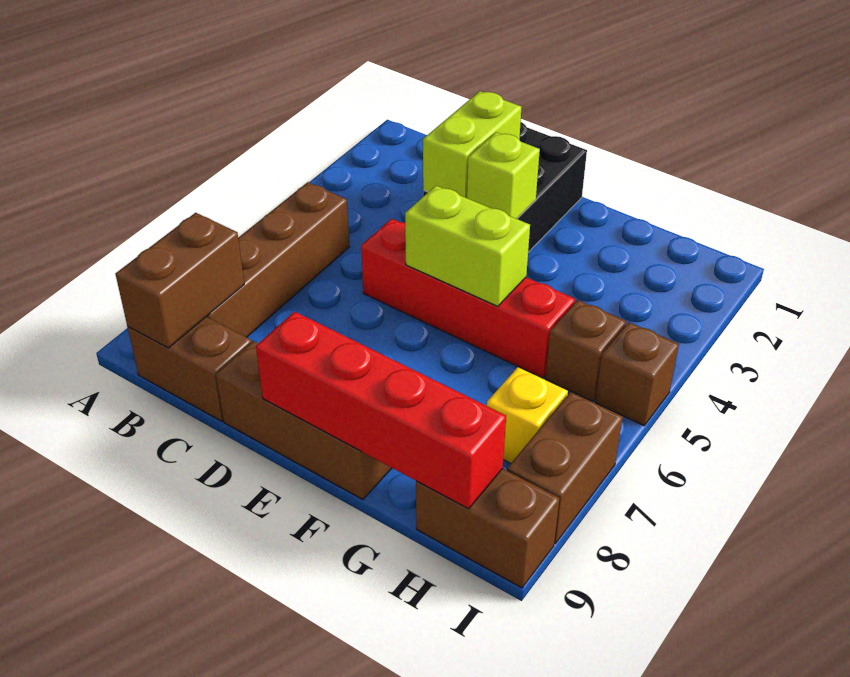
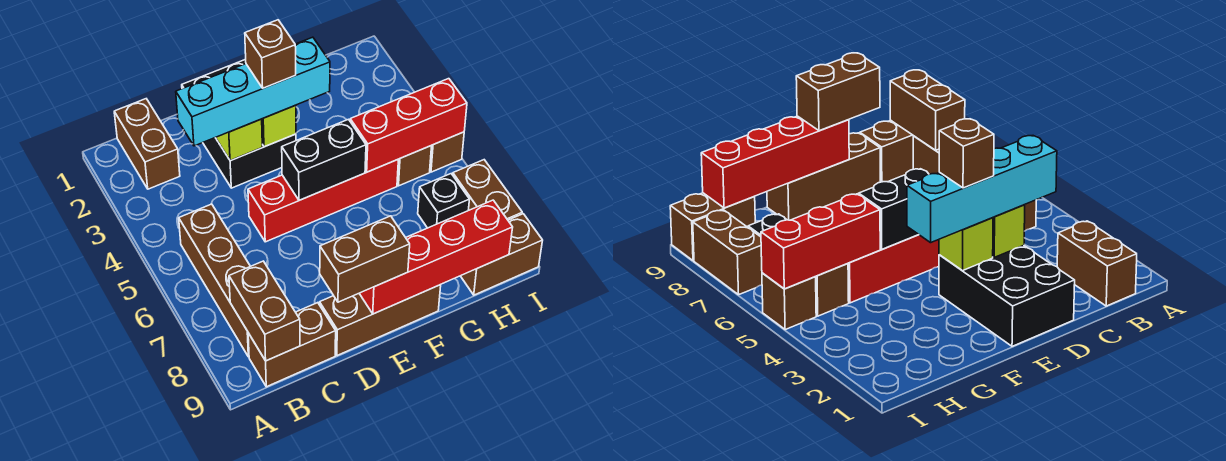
none -> brown 1x2 brick [114,99,180,189]
none -> cyan 1x4 brick [176,37,330,146]
lime 1x2 brick [423,91,521,198] -> lime 1x1 brick [216,119,262,161]
none -> brown 1x2 brick [320,216,410,302]
none -> brown 1x1 brick [245,20,296,88]
lime 1x2 brick [405,186,530,306] -> black 1x2 brick [282,119,366,200]
none -> red 1x3 brick [350,79,467,172]
yellow 1x1 brick [487,367,568,463] -> black 1x1 brick [418,174,470,228]

